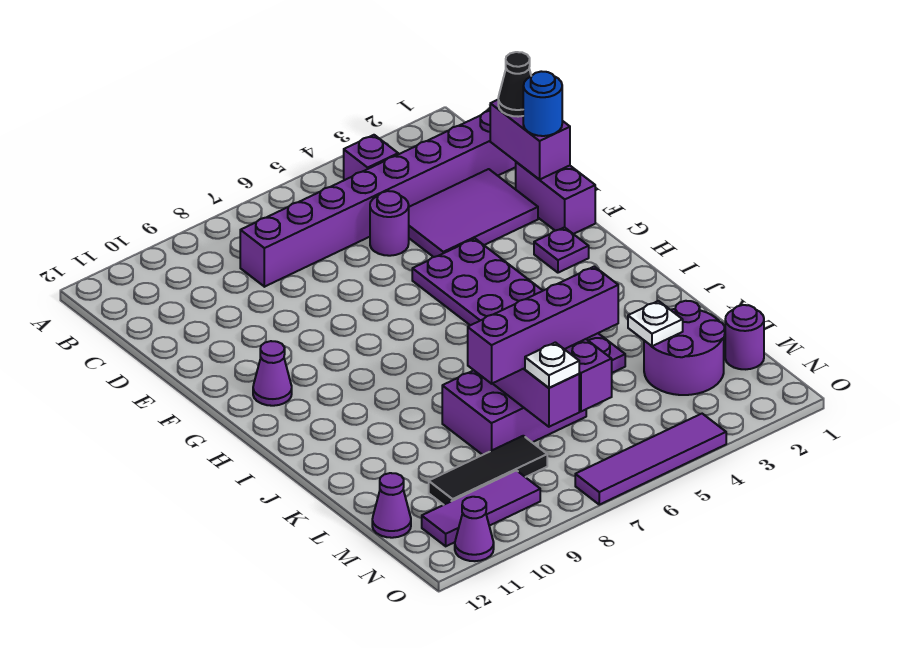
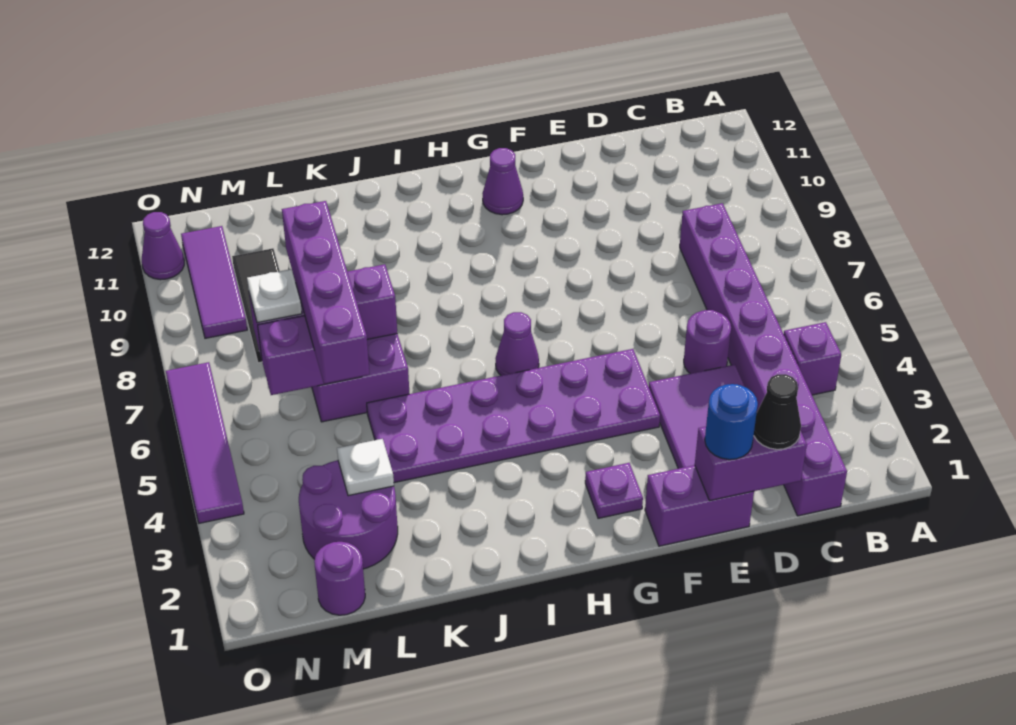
purple 1x1 cone [372,473,411,538] -> purple 1x1 cone moved to [496,312,539,375]

